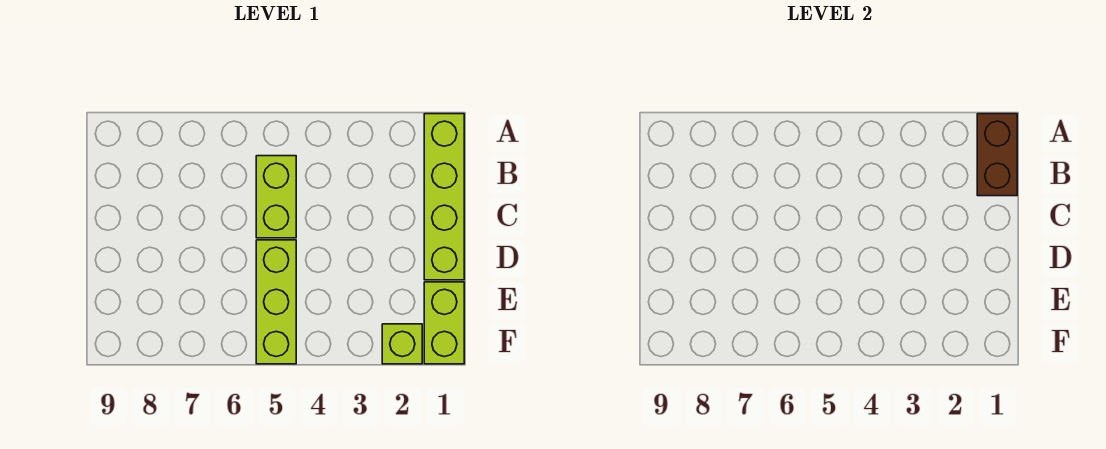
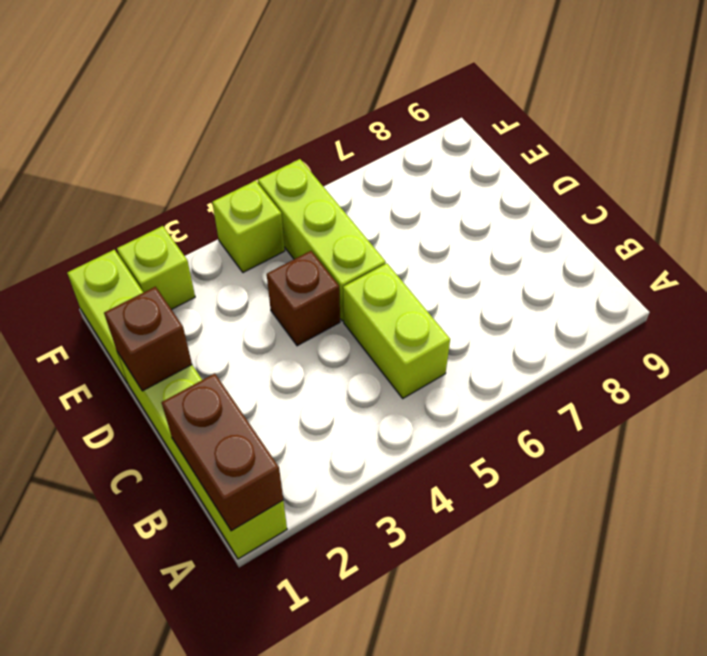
none -> brown 1x1 brick [104,287,192,391]
none -> brown 1x1 brick [267,251,340,346]
none -> lime 1x1 brick [212,181,285,273]

